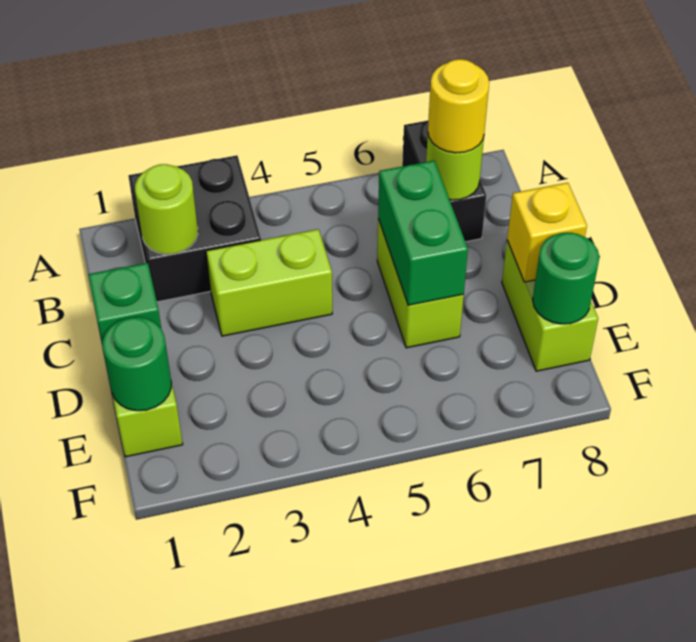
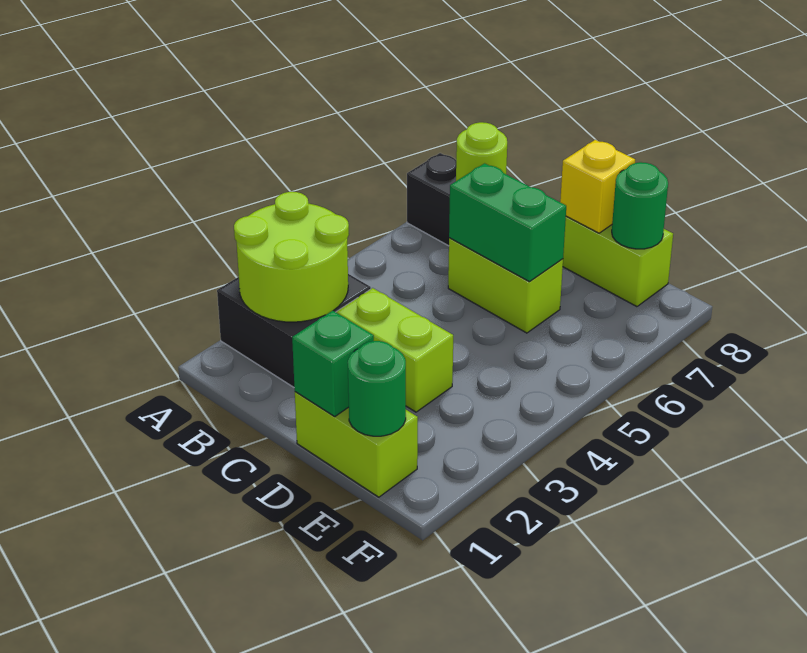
lime 1x1 round brick [135,164,198,254] -> lime 2x2 round brick [234,192,349,322]
yellow 1x1 round brick [428,59,489,153] -> none
lime 1x2 brick [206,229,332,336] -> lime 1x2 brick turned to [336,288,453,412]

